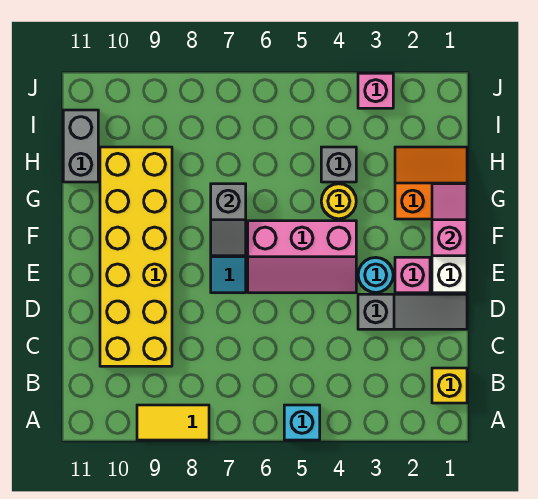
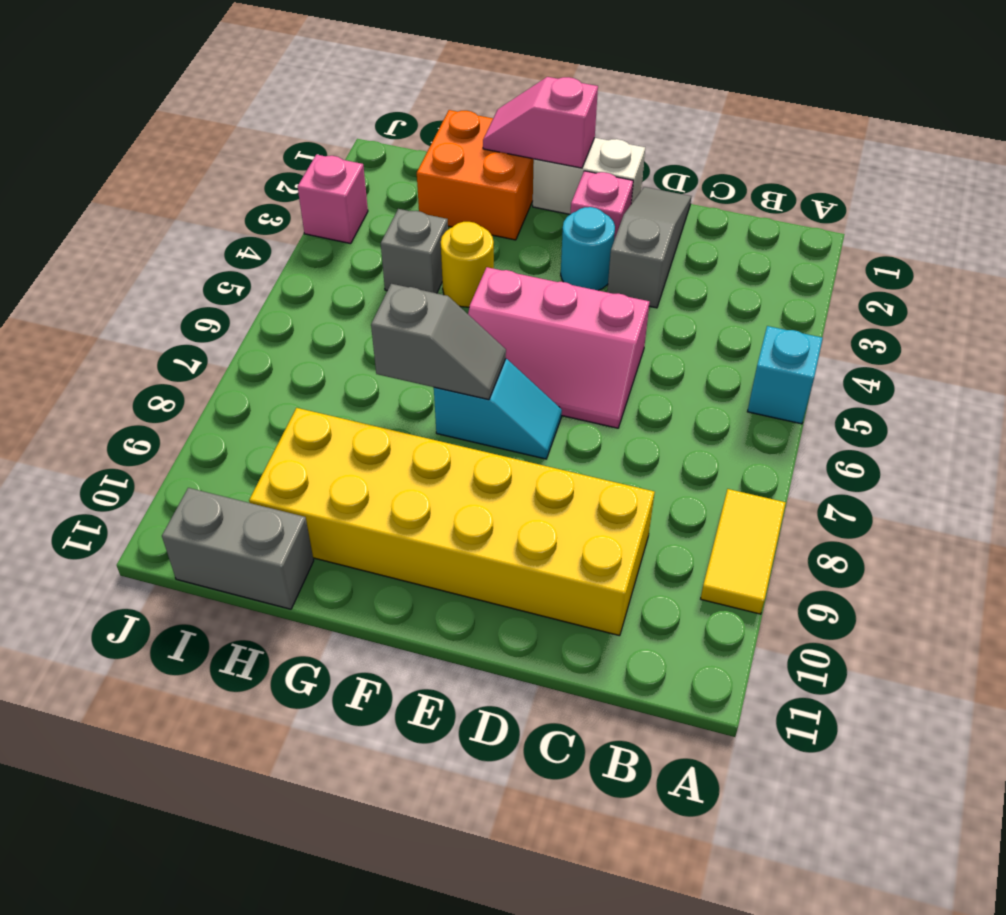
yellow 1x1 brick [432,368,467,403] -> none
pink 2x3 slope [248,221,356,293] -> pink 2x3 slope turned to [468,267,649,428]
orange 2x2 slope [395,147,467,219] -> orange 2x2 brick [417,110,534,240]

